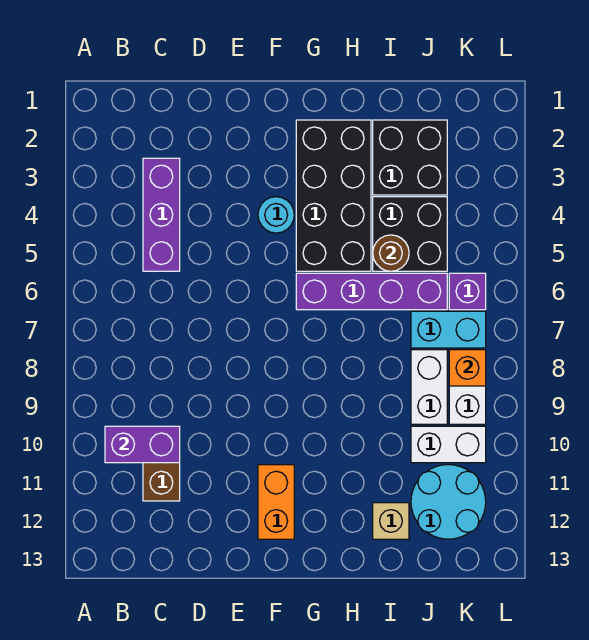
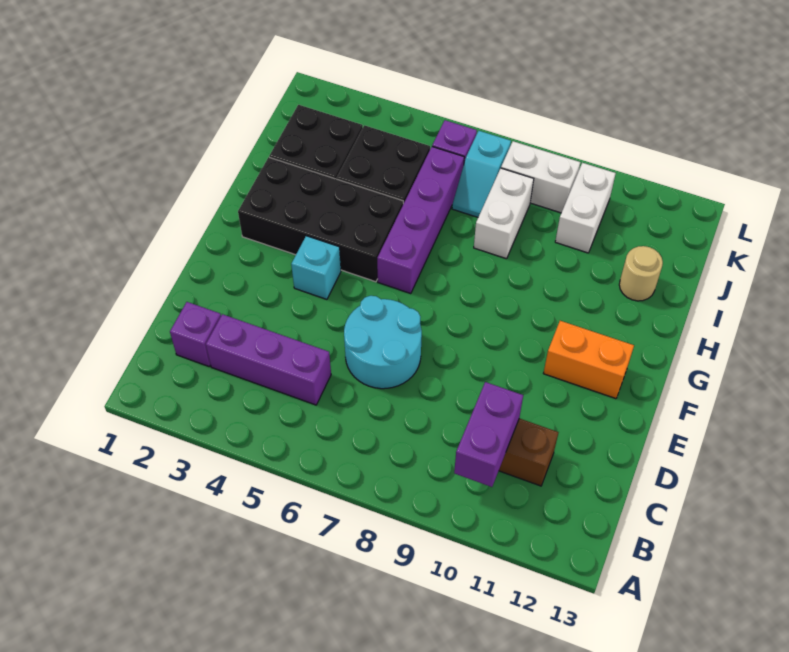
none -> purple 1x1 brick [170,302,221,366]
cyan 1x1 round brick [258,197,294,233] -> cyan 1x1 brick [291,236,341,299]
brown 1x1 round brick [373,235,409,271] -> none
tan 1x1 brick [373,503,409,539] -> tan 1x1 round brick [619,246,663,301]
cyan 1x2 brick [411,311,486,348] -> cyan 1x2 slope [452,131,511,217]
white 1x2 brick [411,350,447,424] -> white 1x2 brick turned to [474,168,534,259]
cyan 2x2 round brick [411,465,486,539] -> cyan 2x2 round brick moved to [344,296,422,389]
orange 1x1 brick [449,350,486,386] -> none

